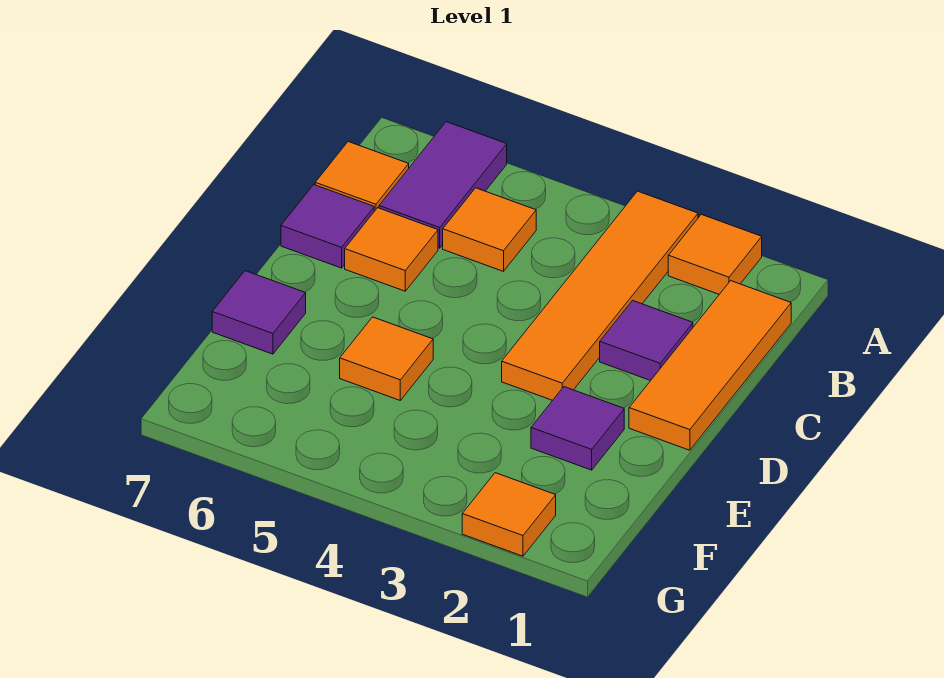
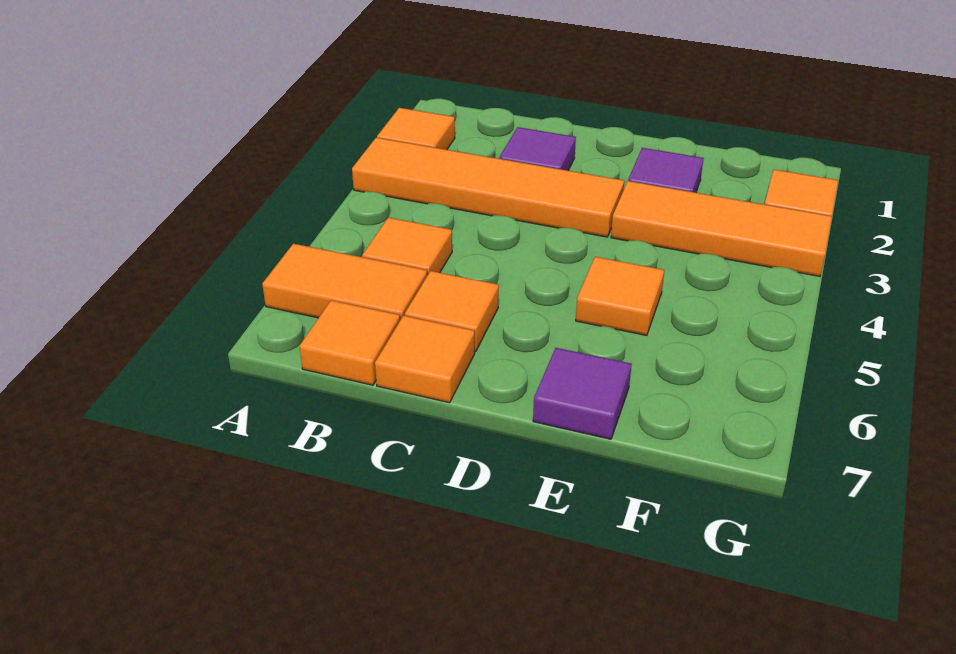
purple 1x2 tile [379,122,507,248] -> orange 1x2 tile [262,244,427,320]
orange 1x3 tile [629,281,791,450] -> orange 1x3 tile moved to [611,181,832,276]
purple 1x1 tile [281,185,374,268] -> orange 1x1 tile [375,316,475,403]

